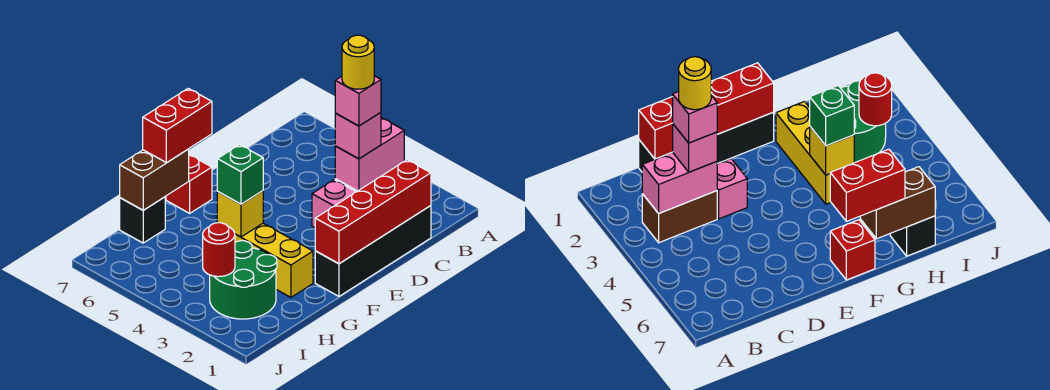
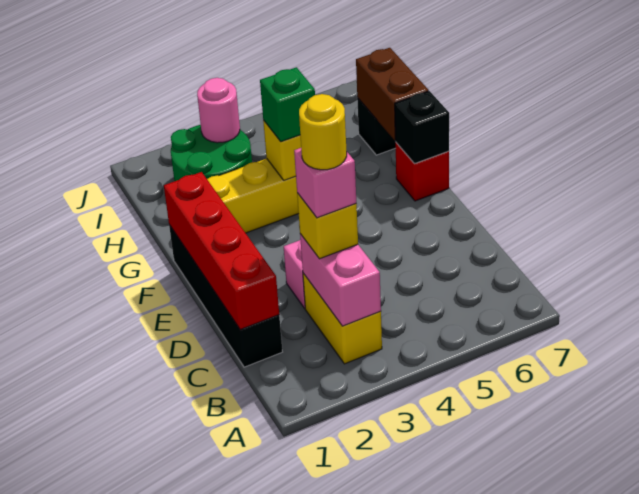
brown 1x2 brick [642,191,717,243] -> yellow 1x2 brick [303,273,382,364]
pink 1x1 brick [335,112,381,159] -> yellow 1x1 brick [297,193,358,259]
none -> black 1x1 brick [395,91,449,164]
red 1x2 brick [143,88,212,163] -> none
red 1x1 round brick [203,223,235,277] -> pink 1x1 round brick [197,78,240,143]

